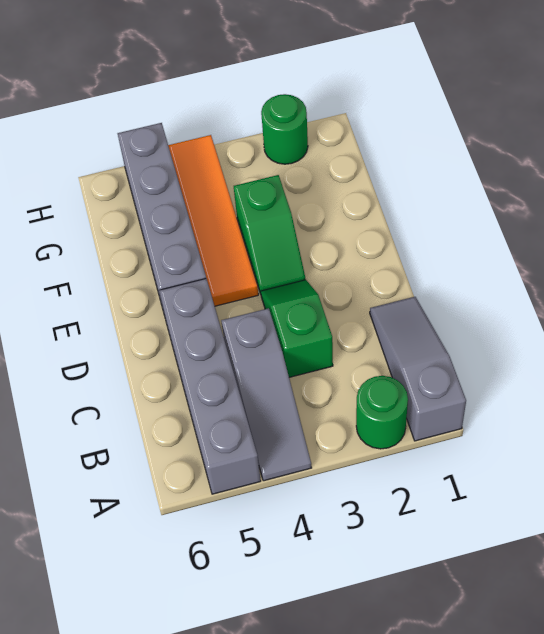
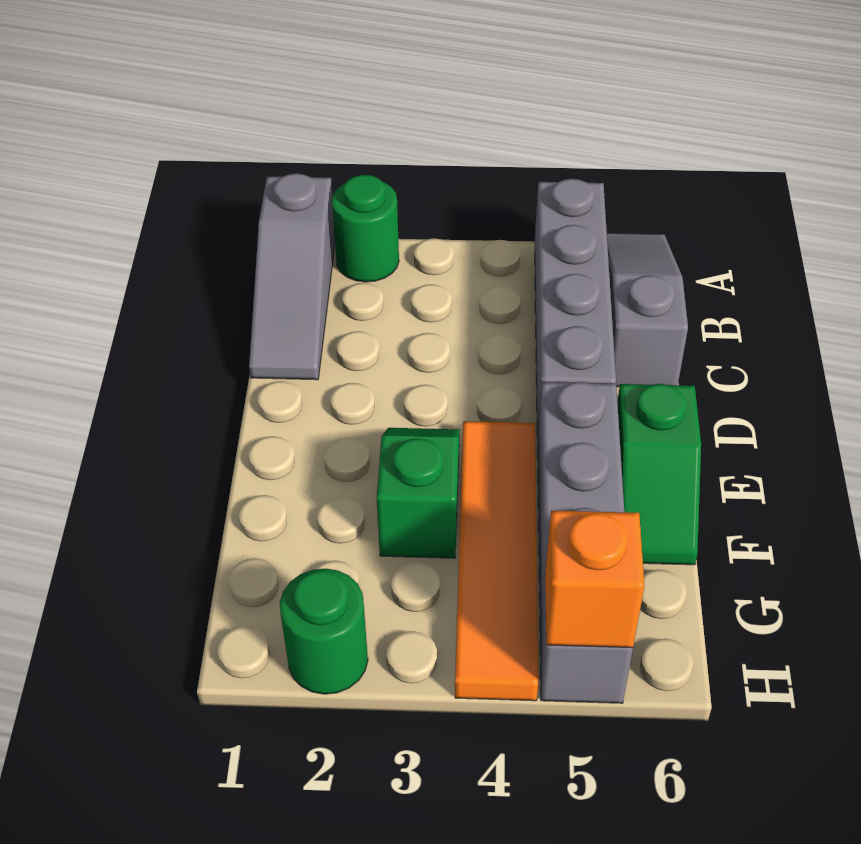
grey 1x3 slope [221,308,312,481] -> grey 1x3 slope moved to [607,233,688,387]
green 1x2 slope [261,280,333,377] -> green 1x2 slope moved to [617,384,701,565]
none -> orange 1x1 brick [545,510,644,648]

